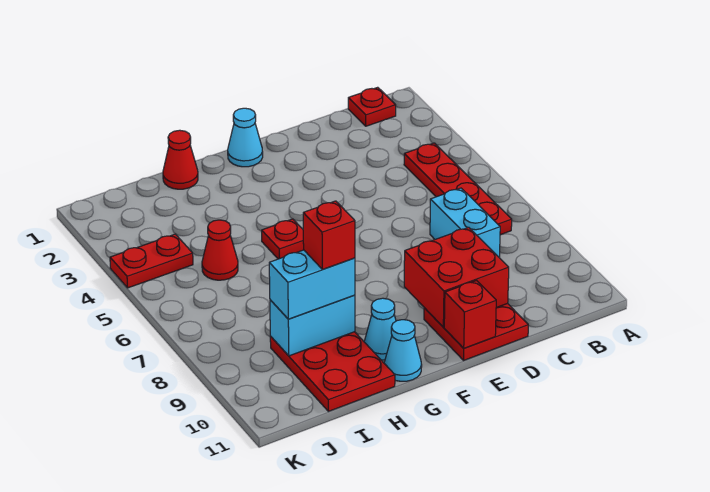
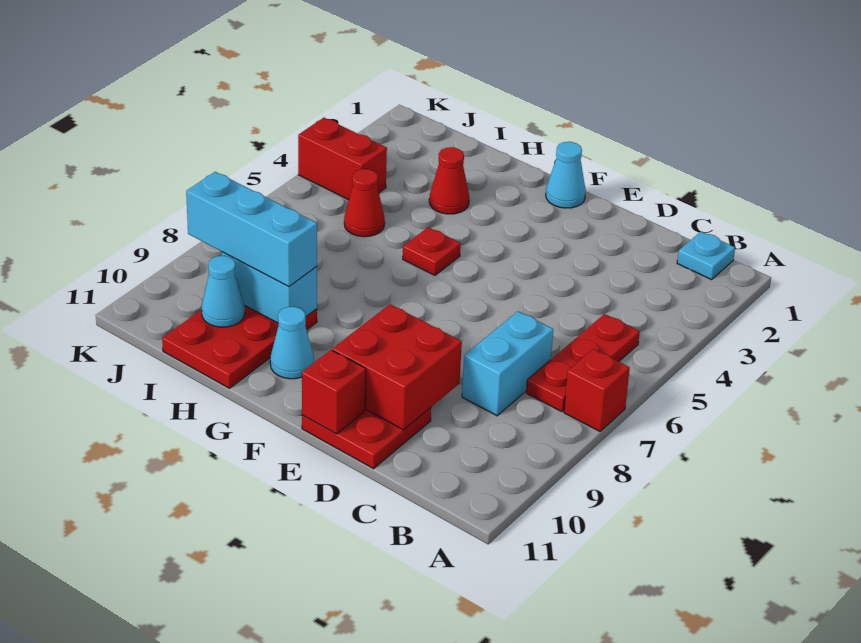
red 1x1 plate [348,87,396,126] -> cyan 1x1 plate [677,232,735,280]
red 1x4 plate [404,143,512,235] -> red 1x3 plate [526,314,640,412]
cyan 1x1 cone [384,320,422,381] -> cyan 1x1 cone moved to [202,256,245,327]
red 1x1 cone [163,130,198,189] -> red 1x1 cone moved to [429,147,469,214]
cyan 1x2 brick [269,250,355,319] -> cyan 1x3 brick [186,172,317,287]
red 1x1 brick [303,201,355,269] -> red 1x1 brick moved to [564,349,630,431]
red 1x2 plate [110,234,193,288] -> red 1x2 brick [298,118,387,200]

